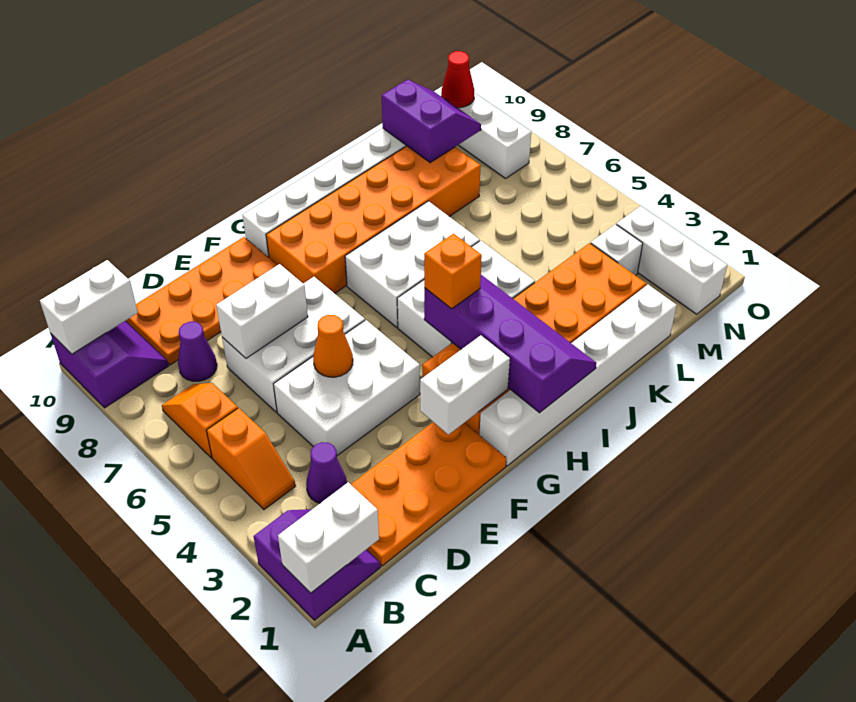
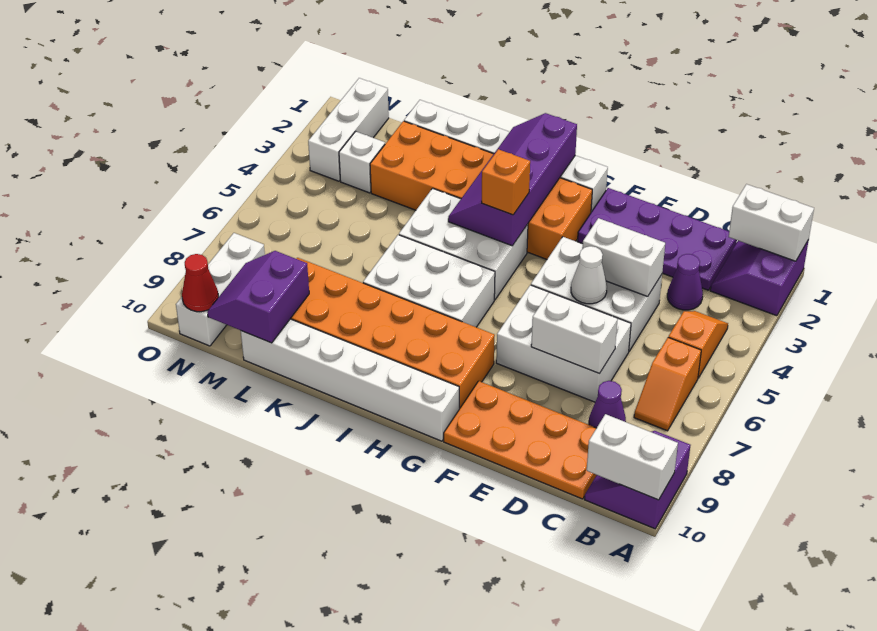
orange 2x4 plate [351,422,506,566] -> purple 2x4 plate [578,188,737,290]
orange 1x1 cone [313,315,353,377] -> white 1x1 cone [571,246,607,304]
white 1x2 brick [420,335,510,435] -> white 1x2 brick moved to [582,218,665,297]

